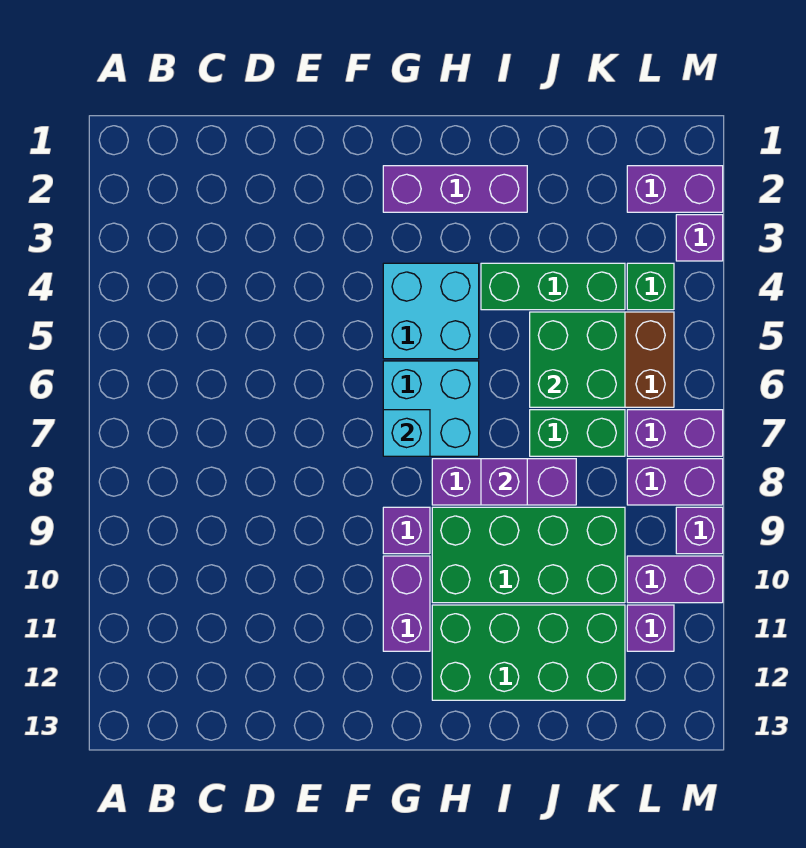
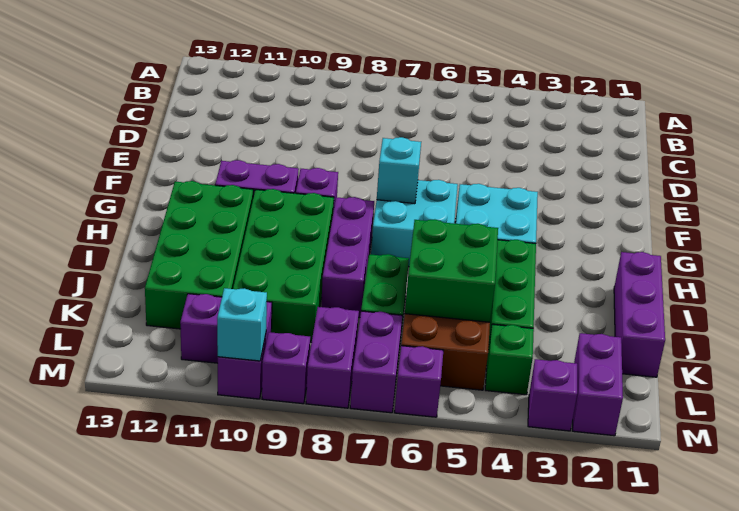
purple 1x3 brick [383,166,527,212] -> purple 1x3 brick moved to [614,252,665,377]
purple 1x1 brick [481,459,527,505] -> purple 1x1 brick moved to [395,346,443,417]
none -> cyan 1x1 brick [217,288,267,361]

